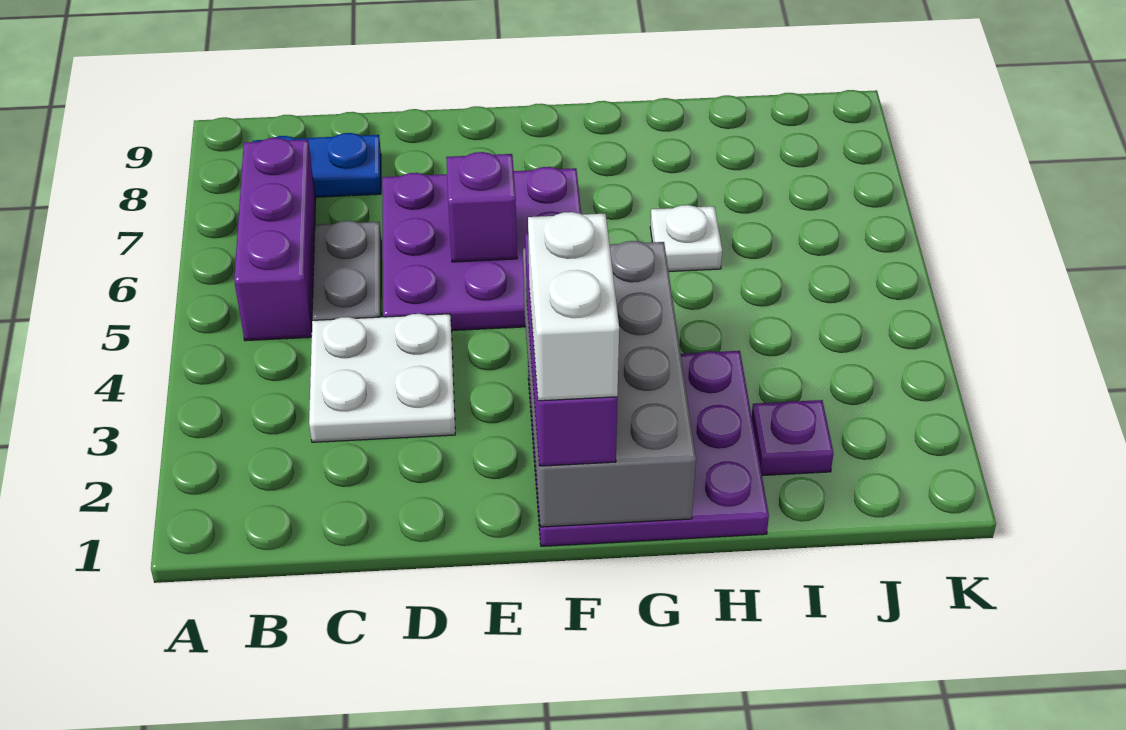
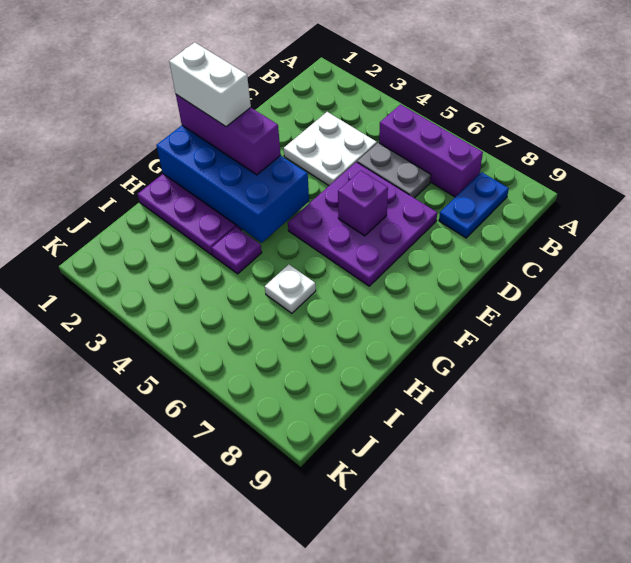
grey 2x4 brick [523,241,696,527] -> blue 2x4 brick [156,125,309,243]
purple 1x1 plate [752,400,834,476] -> purple 1x1 plate moved to [212,227,262,274]

